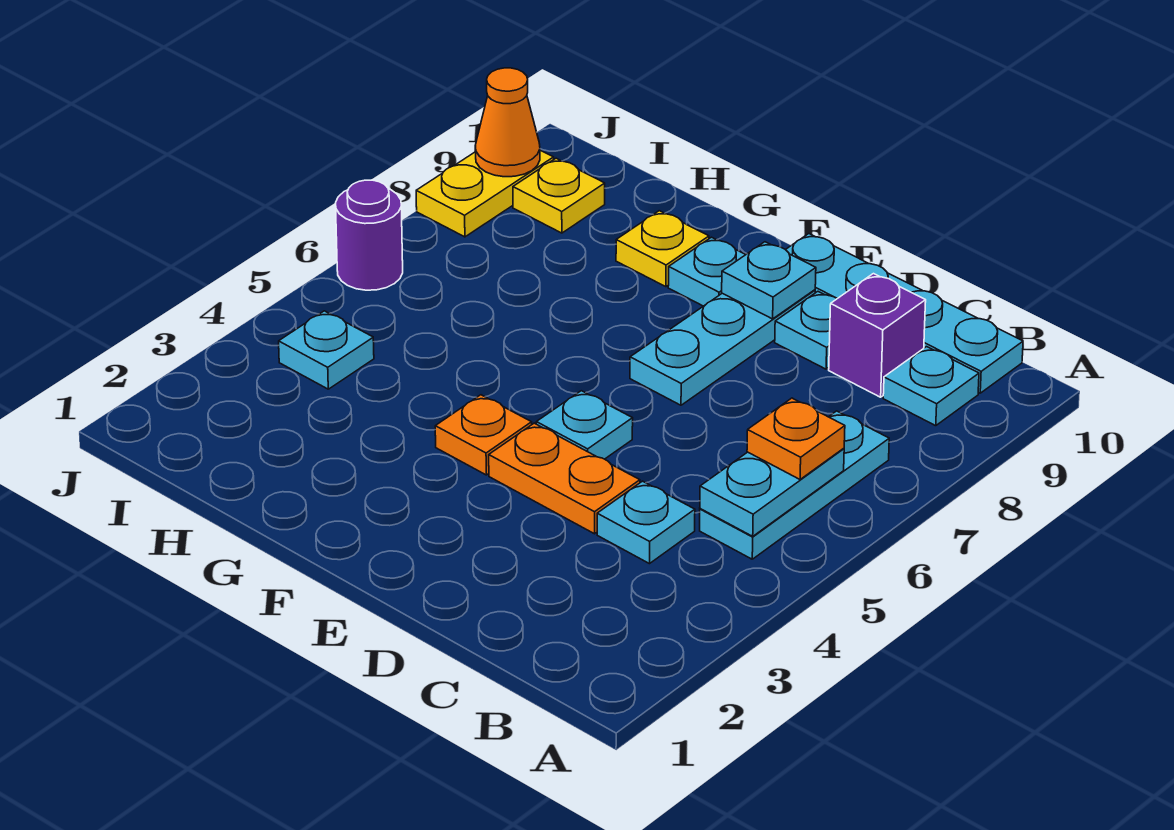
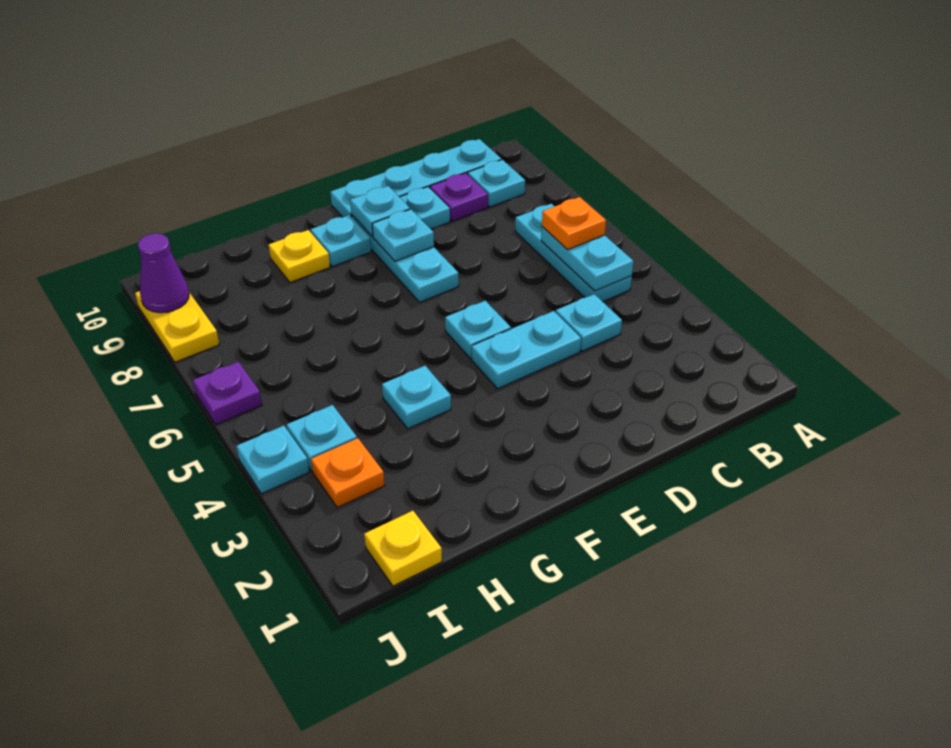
purple 1x1 brick [829,274,926,397] -> purple 1x1 plate [430,173,488,221]
orange 1x2 plate [489,423,640,534] -> cyan 1x2 plate [472,311,581,389]
none -> cyan 1x1 plate [372,209,434,261]
orange 1x1 plate [435,395,532,475] -> orange 1x1 plate moved to [311,438,385,507]
none -> cyan 1x1 plate [382,366,451,429]
yellow 1x1 plate [513,158,605,233] -> yellow 1x1 plate moved to [364,511,442,586]
none -> cyan 1x1 plate [236,426,309,494]
purple 1x1 round brick [336,180,403,290] -> purple 1x1 plate [193,362,262,425]
orange 1x1 cone [475,68,540,177] -> purple 1x1 cone [138,234,189,313]

